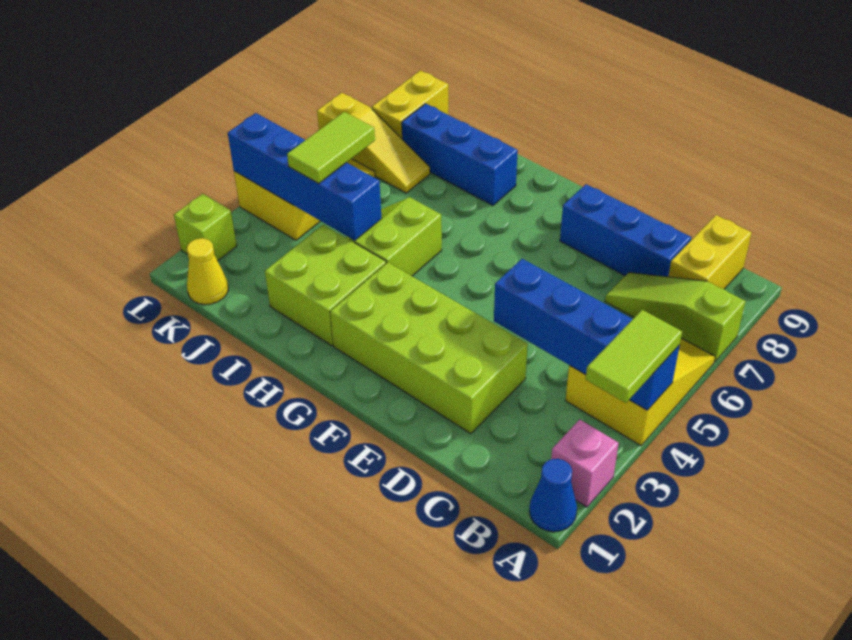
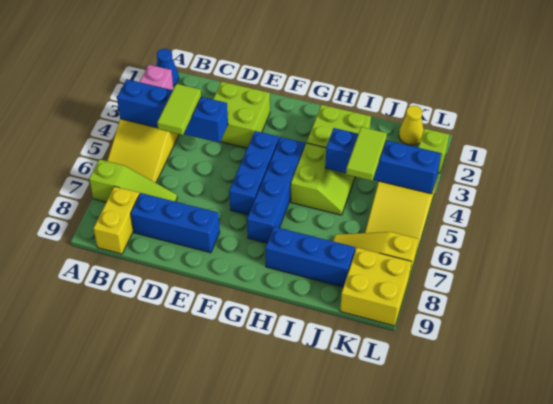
lime 1x2 tile [585,310,682,403] -> lime 1x2 tile moved to [157,84,201,135]
lime 2x4 brick [330,262,528,434] -> lime 2x2 brick [213,82,270,148]
none -> blue 1x3 brick [229,131,279,215]
none -> blue 1x4 brick [247,137,305,243]
yellow 1x2 brick [372,70,448,139] -> yellow 2x2 brick [340,248,412,326]

